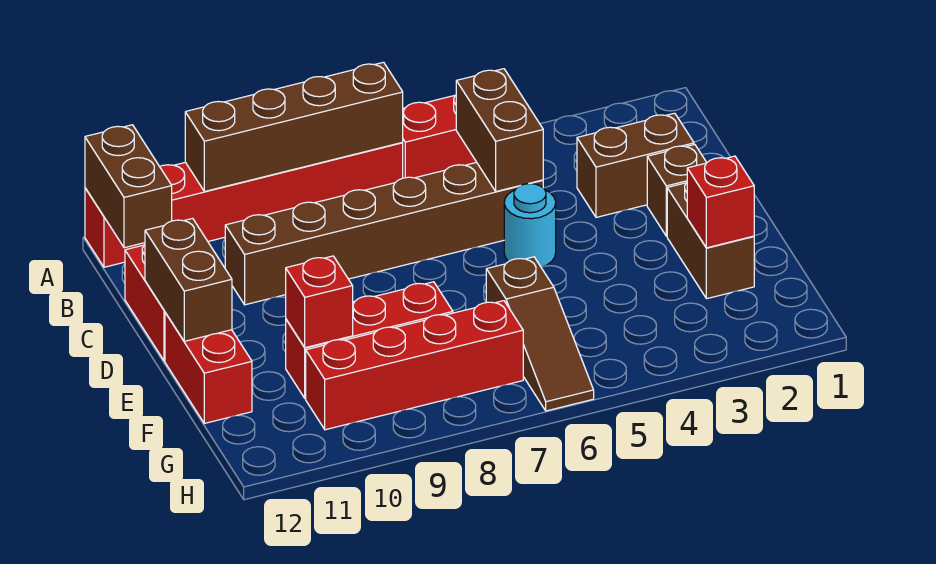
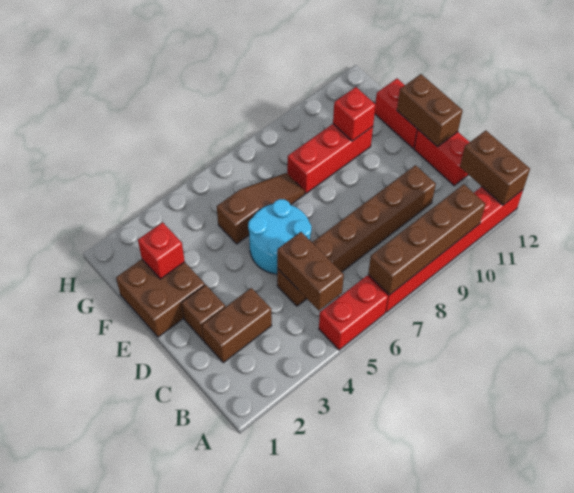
cyan 1x1 round brick [504,184,556,267] -> cyan 2x2 round brick [248,199,311,274]
brown 1x2 brick [667,183,754,299] -> brown 2x2 brick [116,259,205,337]
brown 1x3 slope [486,257,594,411] -> brown 1x3 slope turned to [217,173,305,244]
red 1x4 brick [306,301,523,430] -> none

